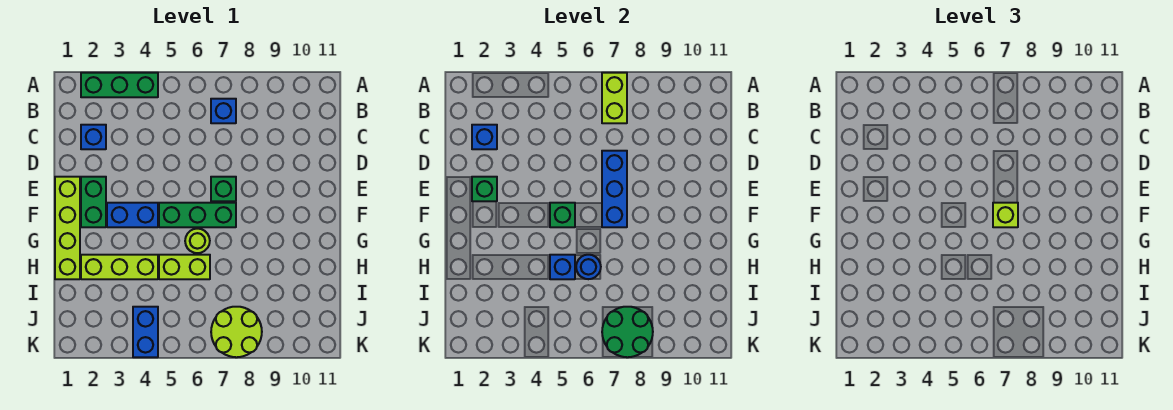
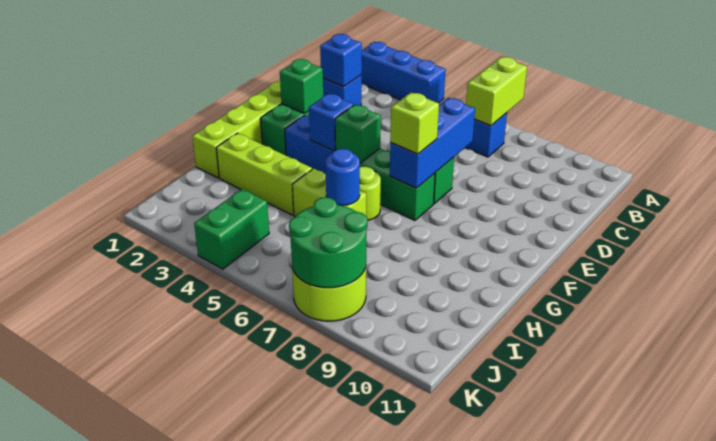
green 1x3 brick [81,73,158,97] -> blue 1x3 brick [361,42,446,103]
blue 1x1 brick [550,255,575,279] -> blue 1x1 brick moved to [309,93,354,151]
blue 1x2 brick [133,307,158,357] -> green 1x2 brick [194,189,269,269]

